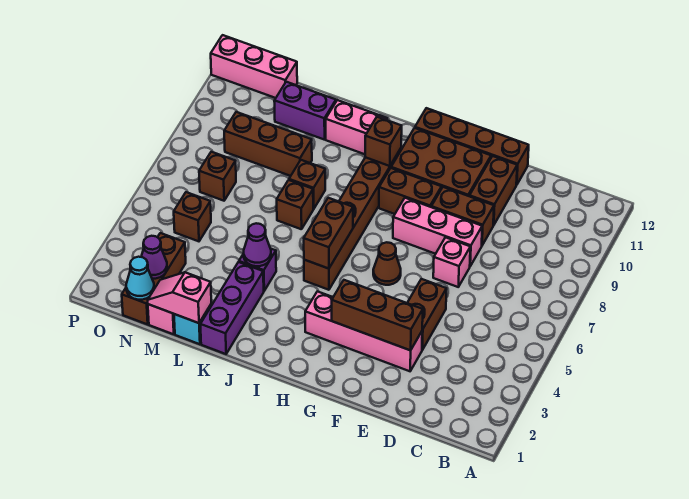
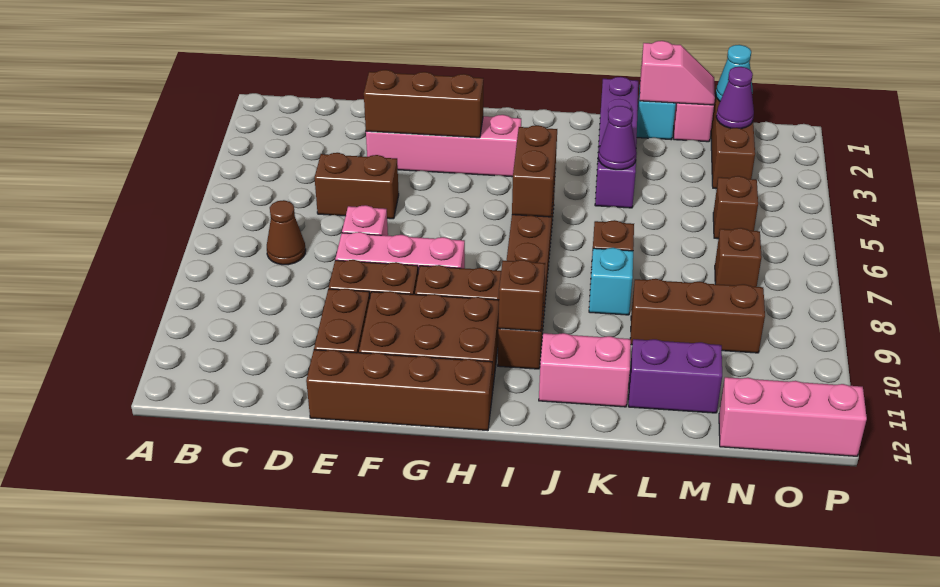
brown 1x2 brick [408,279,447,350] -> brown 1x2 brick turned to [315,153,399,219]
brown 1x1 cone [373,242,401,285] -> brown 1x1 cone moved to [267,200,306,265]
brown 1x1 brick [289,160,325,209] -> cyan 1x1 brick [589,248,633,315]

